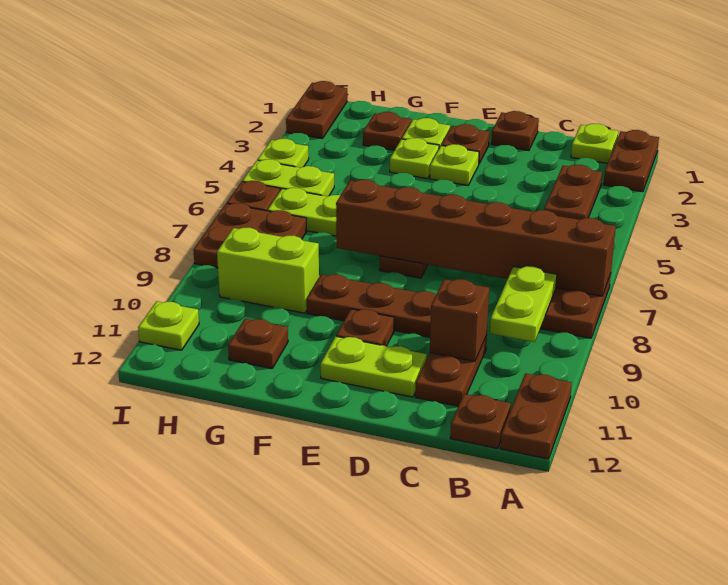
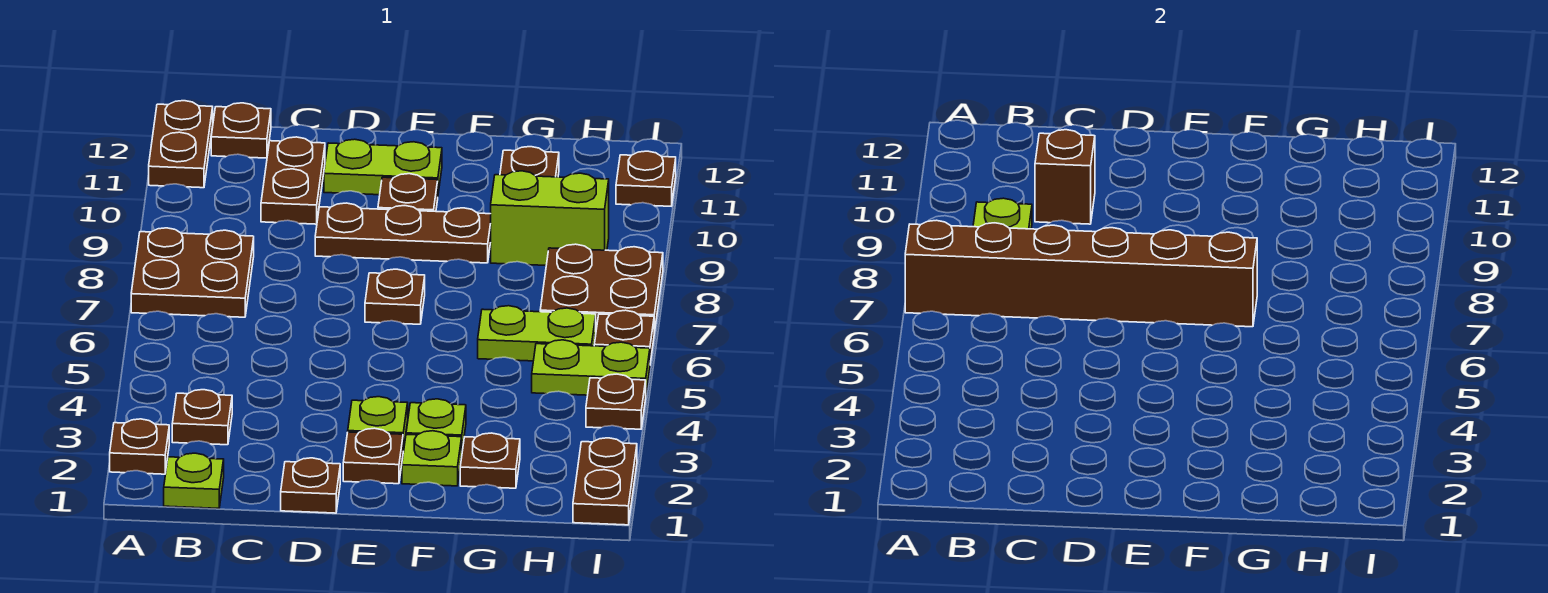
brown 1x2 plate [603,130,659,192] -> brown 1x1 plate [110,419,169,474]
brown 1x2 plate [544,165,602,220] -> brown 1x1 plate [172,390,232,445]
lime 1x1 plate [258,139,309,168] -> brown 1x1 plate [586,374,646,429]
lime 1x1 plate [138,301,199,350] -> brown 1x1 plate [616,151,676,206]

